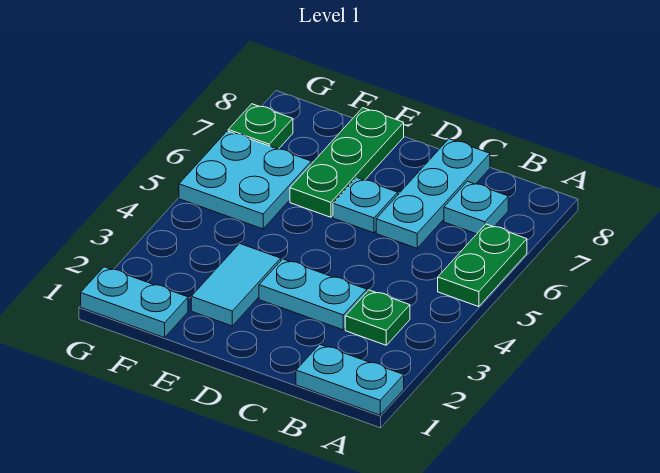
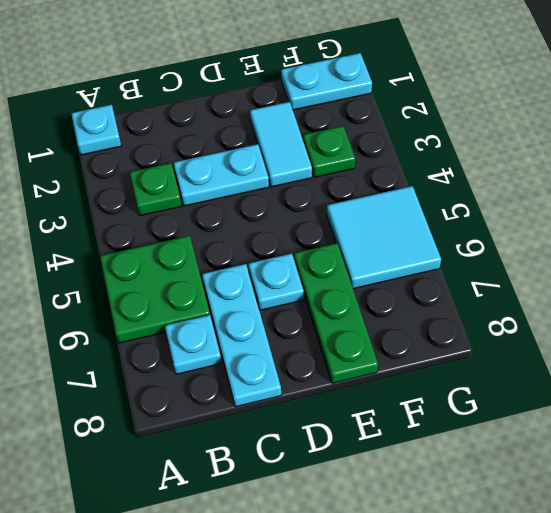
cyan 1x2 plate [296,344,404,415] -> cyan 1x1 plate [71,105,121,155]
green 1x2 plate [438,224,527,307] -> green 2x2 plate [100,236,210,343]
cyan 2x2 plate [179,131,311,229] -> cyan 2x2 tile [327,186,441,289]
green 1x1 plate [228,104,293,149] -> green 1x1 plate moved to [303,126,355,177]

